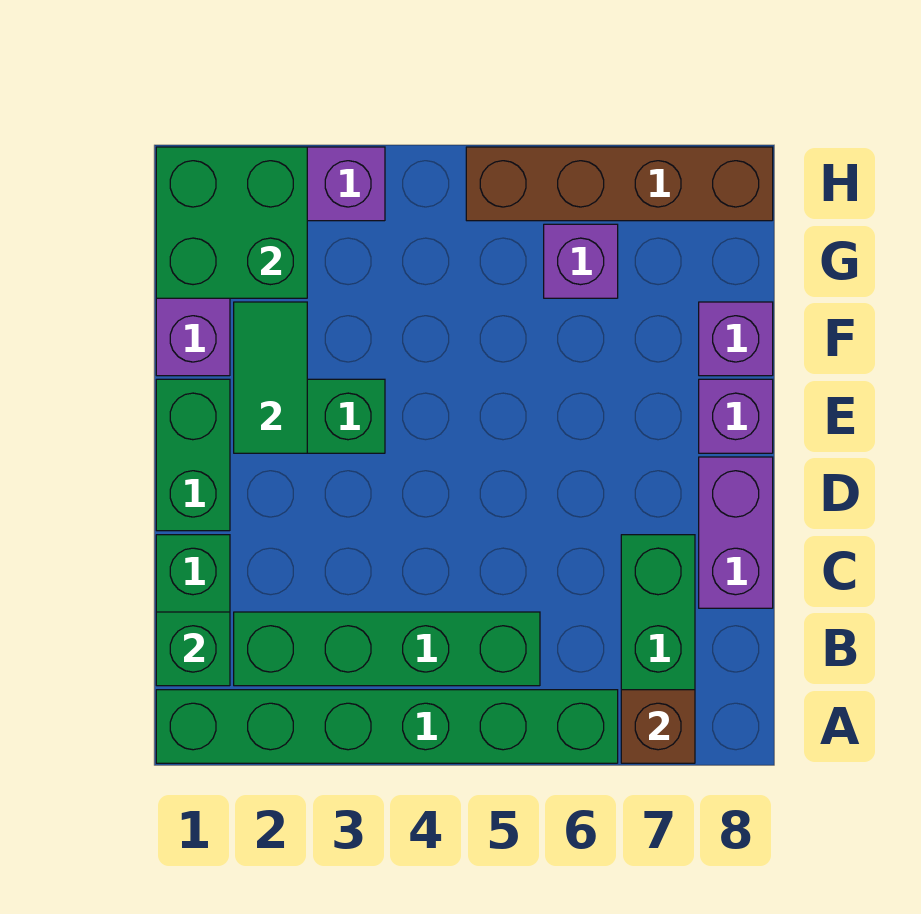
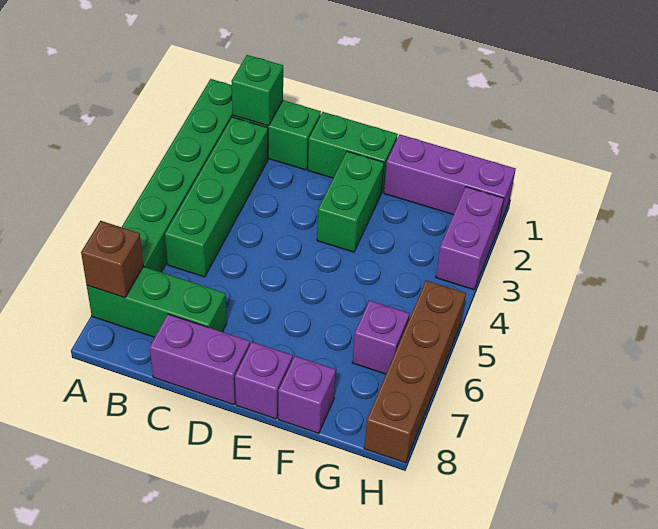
green 1x2 tile [234,302,307,453] -> none
green 2x2 brick [156,147,307,298] -> none

